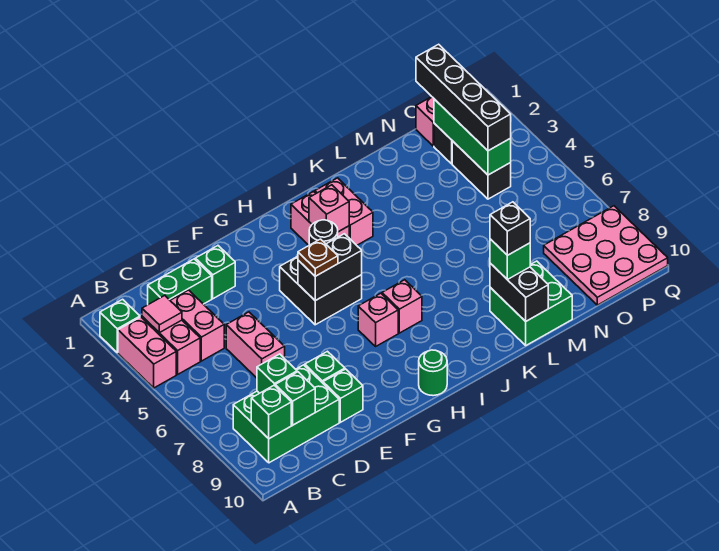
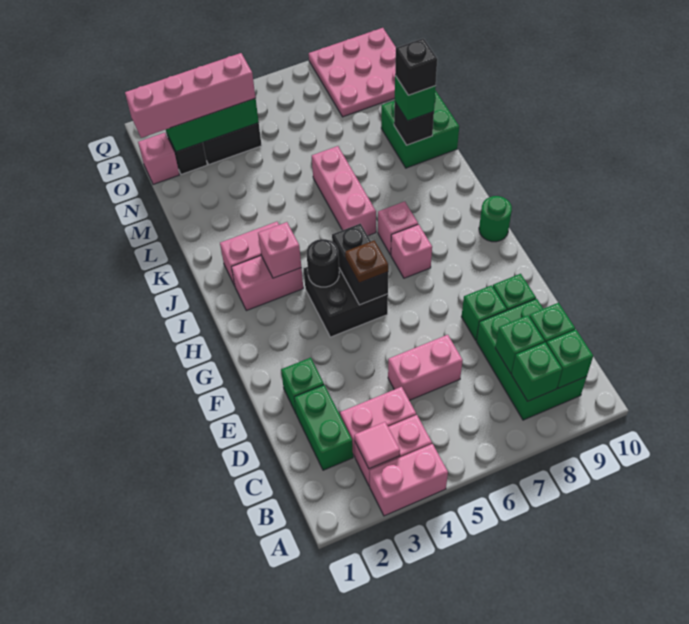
green 1x1 brick [100,299,140,353] -> green 1x1 brick moved to [512,342,562,401]
none -> pink 1x3 brick [312,146,376,236]
black 1x2 brick [490,263,548,321] -> black 1x1 brick [394,102,434,145]
black 1x4 brick [416,44,511,151] -> pink 1x4 brick [125,53,256,138]

